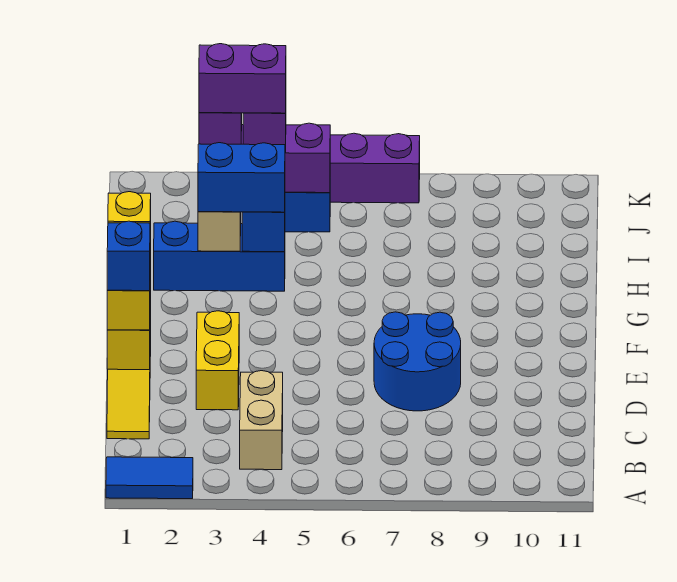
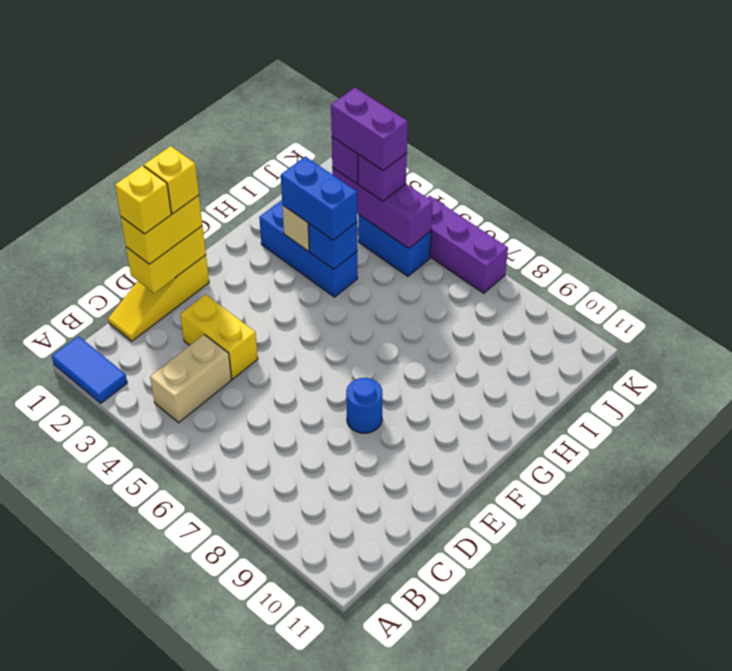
blue 1x1 brick [107,221,150,291] -> yellow 1x1 brick [115,166,171,234]
yellow 1x2 brick [196,311,239,410] -> yellow 1x2 brick turned to [180,294,258,379]
blue 2x2 round brick [374,312,461,411] -> blue 1x1 round brick [346,378,382,433]

